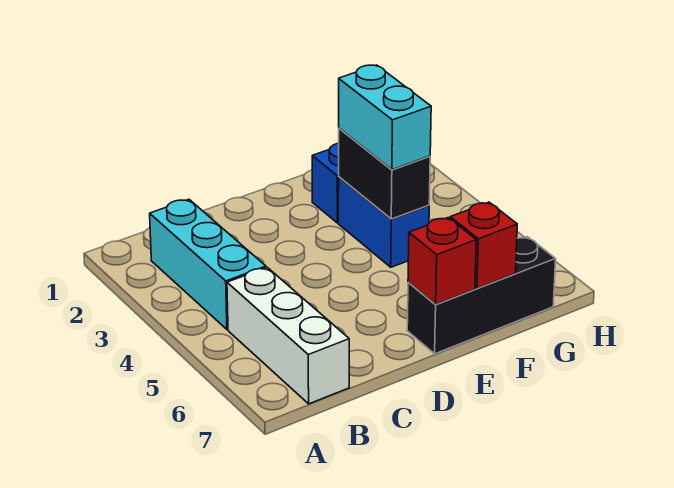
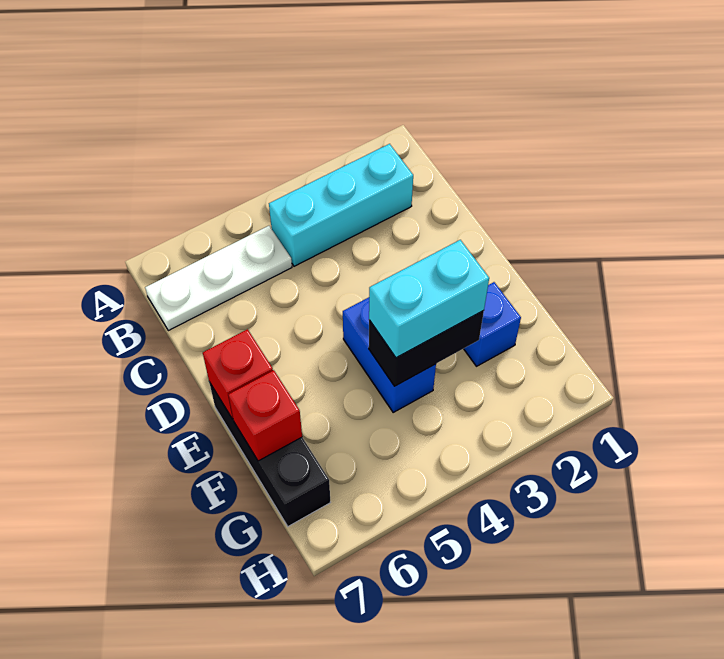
white 1x3 brick [227,267,349,404] -> white 1x3 plate [145,226,292,331]
blue 1x2 brick [338,177,429,267] -> blue 1x2 brick turned to [343,297,436,412]

